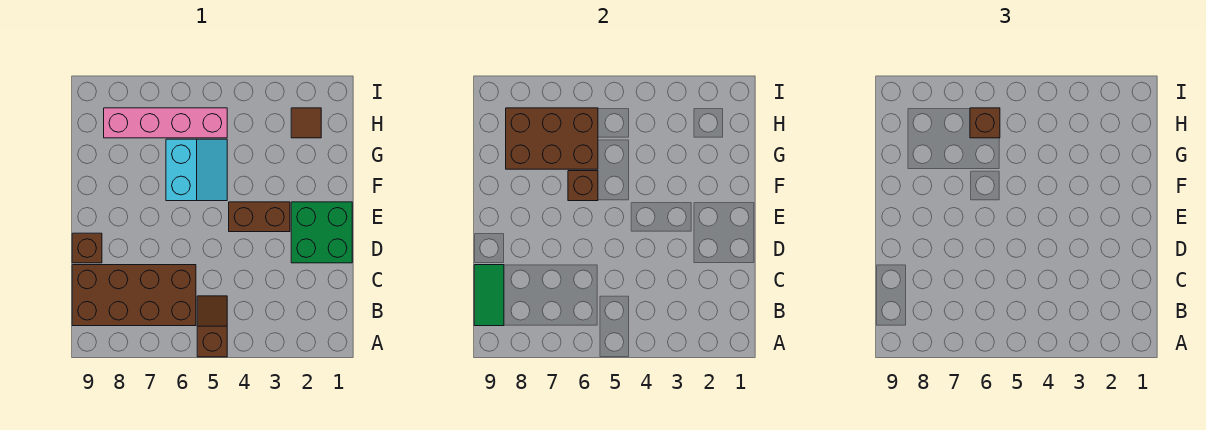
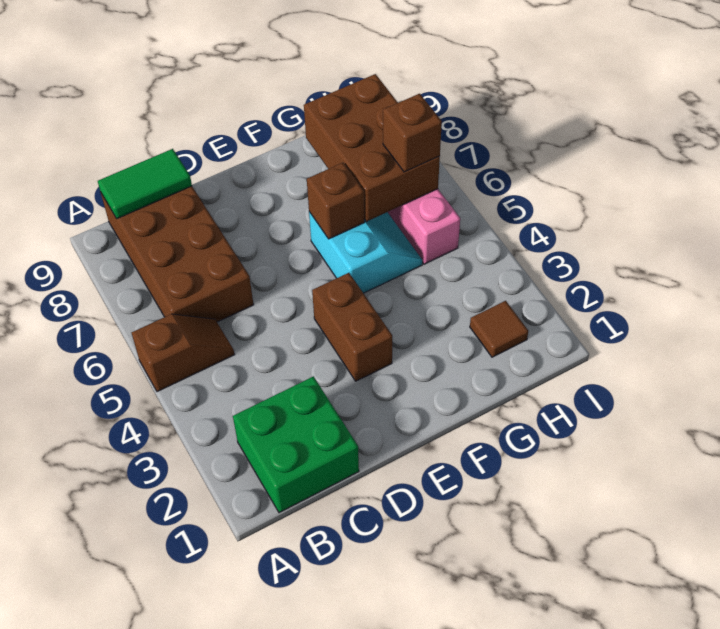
green 2x2 brick [291,202,352,263] -> green 2x2 brick moved to [233,376,359,513]
brown 1x1 brick [72,233,102,263] -> none
cyan 2x2 slope [166,139,227,201] -> cyan 2x2 slope turned to [309,212,422,293]

